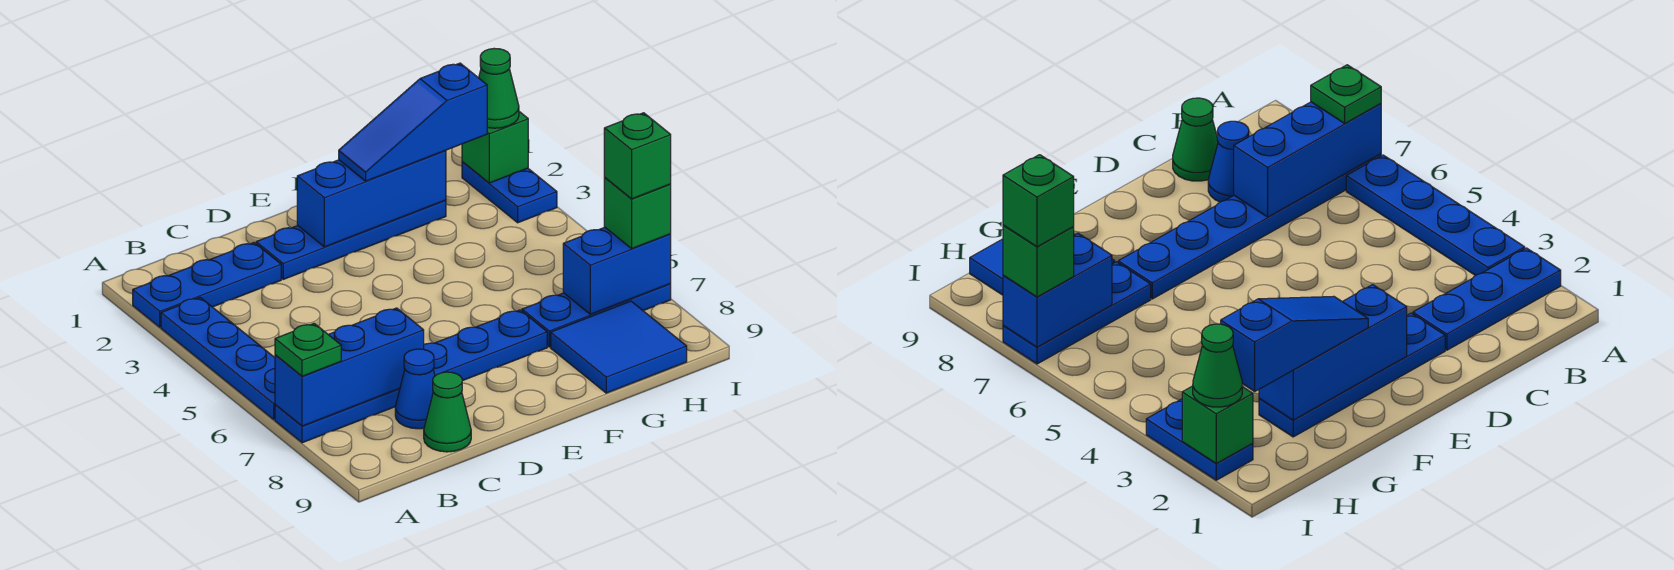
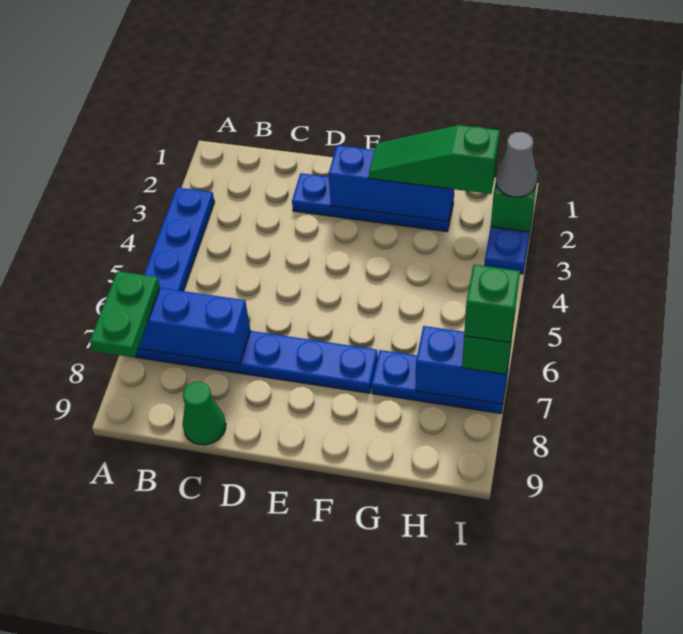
blue 1x3 plate [133,243,281,327] -> none
green 1x1 plate [275,323,341,376] -> green 1x2 plate [90,271,160,358]
blue 1x1 cone [395,349,435,429] -> none
blue 1x3 slope [339,63,487,181] -> green 1x3 slope [369,125,500,194]
blue 2x2 tile [551,301,687,393] -> none
green 1x1 cone [479,48,519,128] -> grey 1x1 cone [496,132,537,197]

